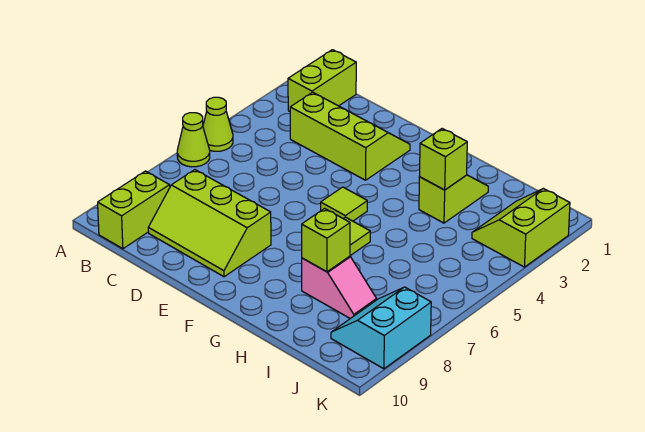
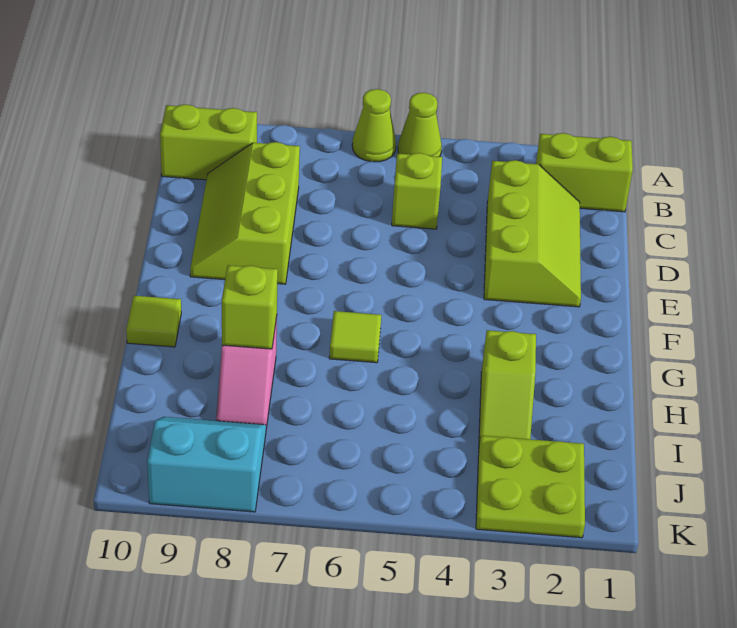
lime 1x1 tile [321,187,367,221] -> lime 1x1 tile moved to [126,296,181,347]
lime 1x2 slope [419,175,488,223] -> lime 1x2 slope turned to [479,330,536,443]
lime 1x1 brick [420,129,467,190] -> lime 1x1 brick moved to [392,153,442,229]
lime 2x2 slope [472,189,570,267] -> lime 2x2 plate [476,436,585,538]

